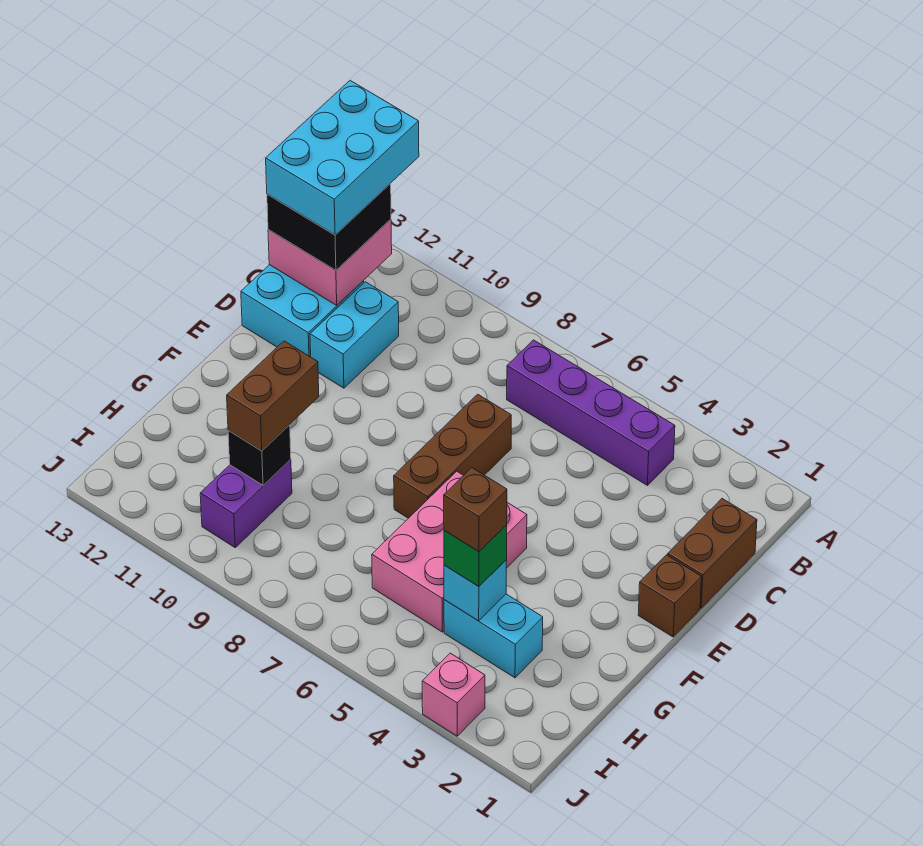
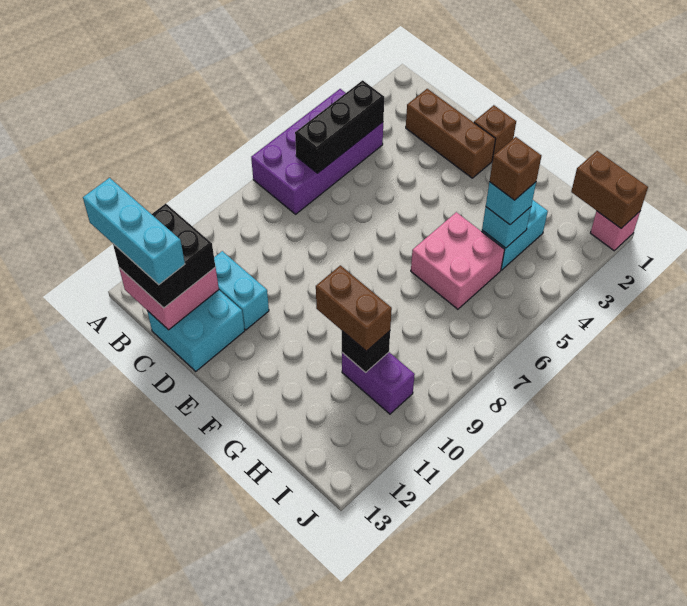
cyan 2x3 brick [266,81,419,235] -> cyan 1x3 brick [83,178,185,285]
purple 1x4 brick [507,340,675,485] -> purple 2x4 brick [251,89,383,214]
none -> black 1x3 brick [295,80,384,173]
brown 1x2 brick [668,499,757,608] -> brown 1x2 brick moved to [571,151,648,228]
brown 1x3 brick [394,394,511,518] -> brown 1x3 brick moved to [406,89,495,178]
pink 2x3 brick [372,471,527,632] -> pink 2x2 brick [411,212,504,309]
green 1x1 brick [444,525,507,587] -> cyan 1x1 brick [486,182,536,225]
pink 1x1 brick [422,653,485,736] -> pink 1x1 brick moved to [591,211,640,251]

